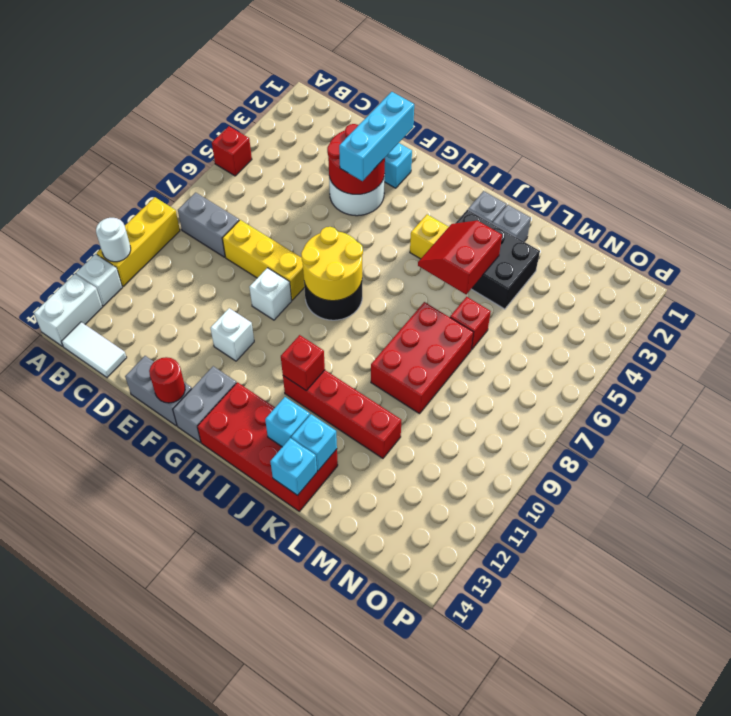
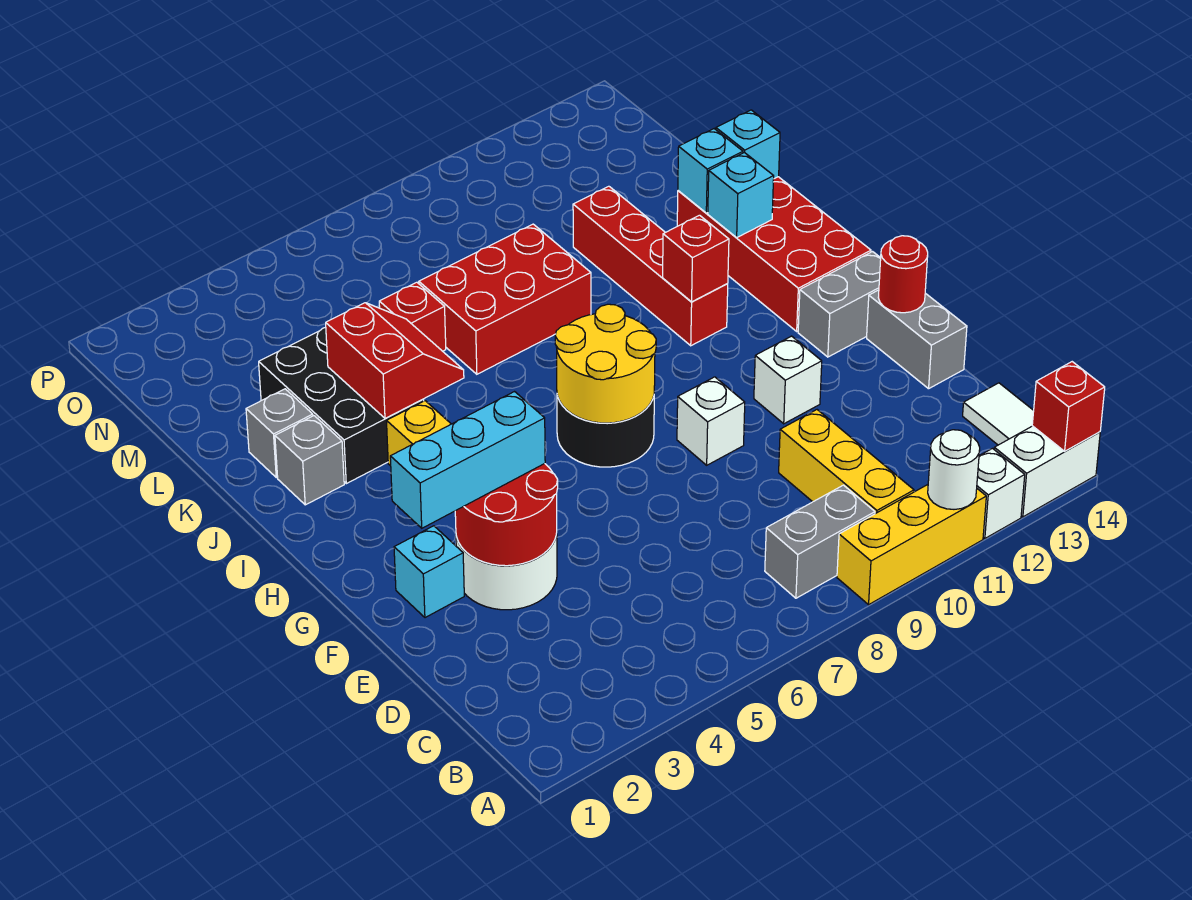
red 1x1 brick [212,126,252,176] -> red 1x1 brick moved to [1032,362,1105,451]
grey 1x2 brick [178,192,239,257] -> grey 1x2 brick turned to [765,485,875,598]
yellow 1x3 brick [222,220,304,300] -> yellow 1x3 brick moved to [779,410,914,514]
red 2x2 slope [418,221,502,294] -> red 2x2 slope turned to [326,303,464,418]

